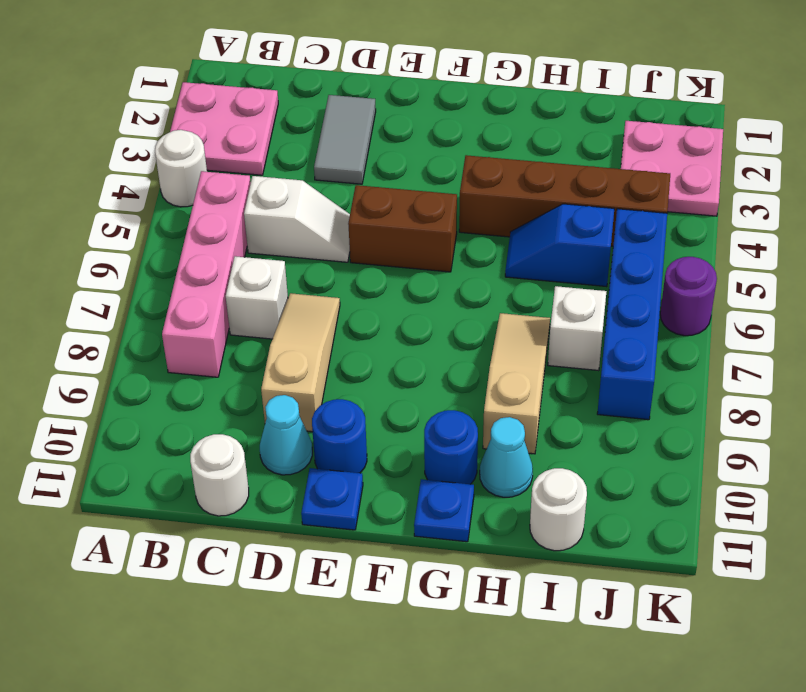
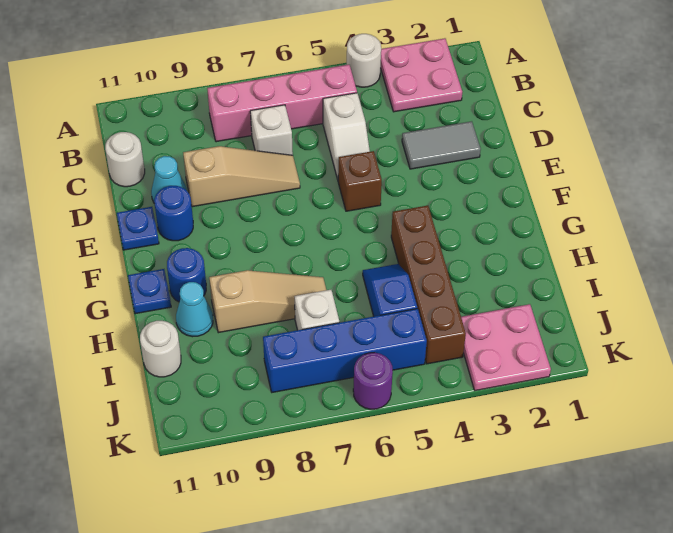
brown 1x2 brick [348,185,457,272] -> brown 1x1 brick [338,151,382,211]

